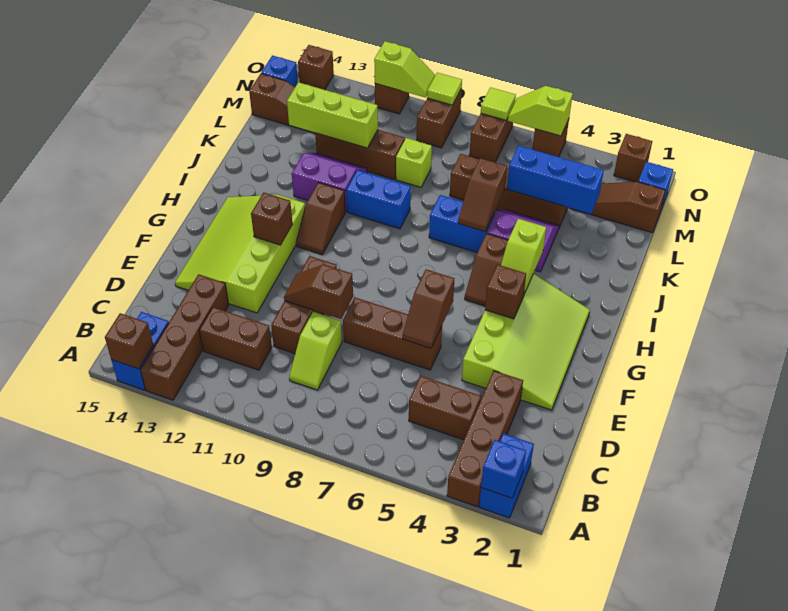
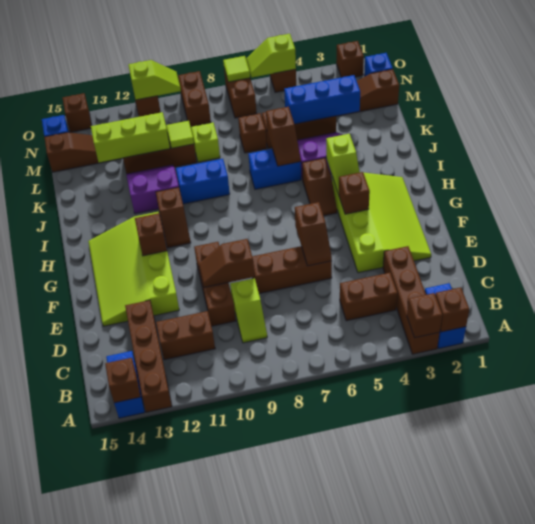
blue 1x1 brick [481,440,526,498] -> brown 1x1 brick [435,287,469,332]
none -> brown 1x1 brick [407,293,442,338]
lime 1x1 tile [427,73,462,105] -> lime 1x1 tile moved to [166,121,194,148]

